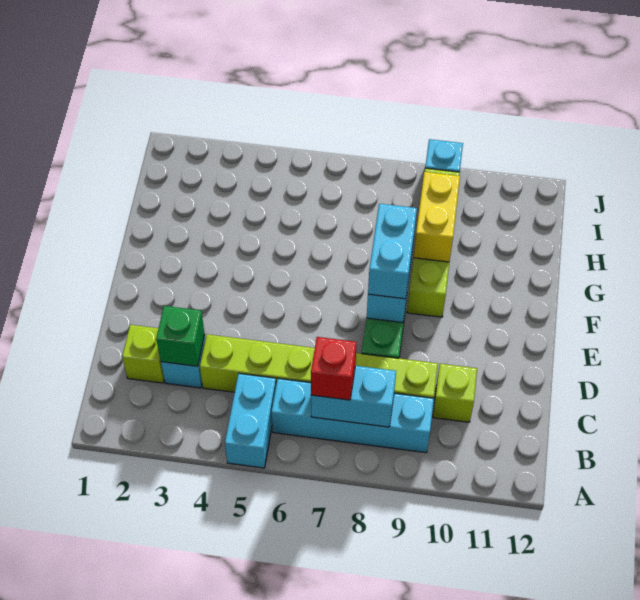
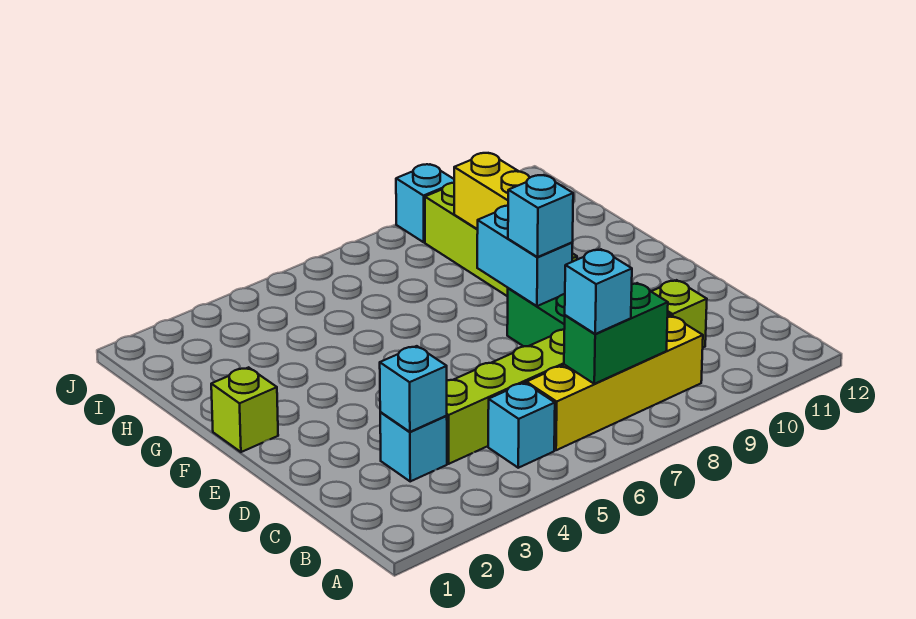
cyan 1x2 brick [225,374,276,468] -> cyan 1x1 brick [488,383,555,468]
cyan 1x4 brick [272,379,434,453] -> yellow 1x4 brick [526,316,703,450]
cyan 1x2 brick [311,366,396,427] -> green 1x2 brick [564,283,668,384]
red 1x1 brick [311,337,357,400] -> cyan 1x1 brick [565,249,632,334]
lime 1x1 brick [122,325,164,383] -> lime 1x1 brick moved to [211,367,278,452]
green 1x1 brick [156,306,205,366] -> cyan 1x1 brick [380,346,447,432]
cyan 1x2 brick [368,204,417,299] -> cyan 1x1 brick [508,175,573,257]

